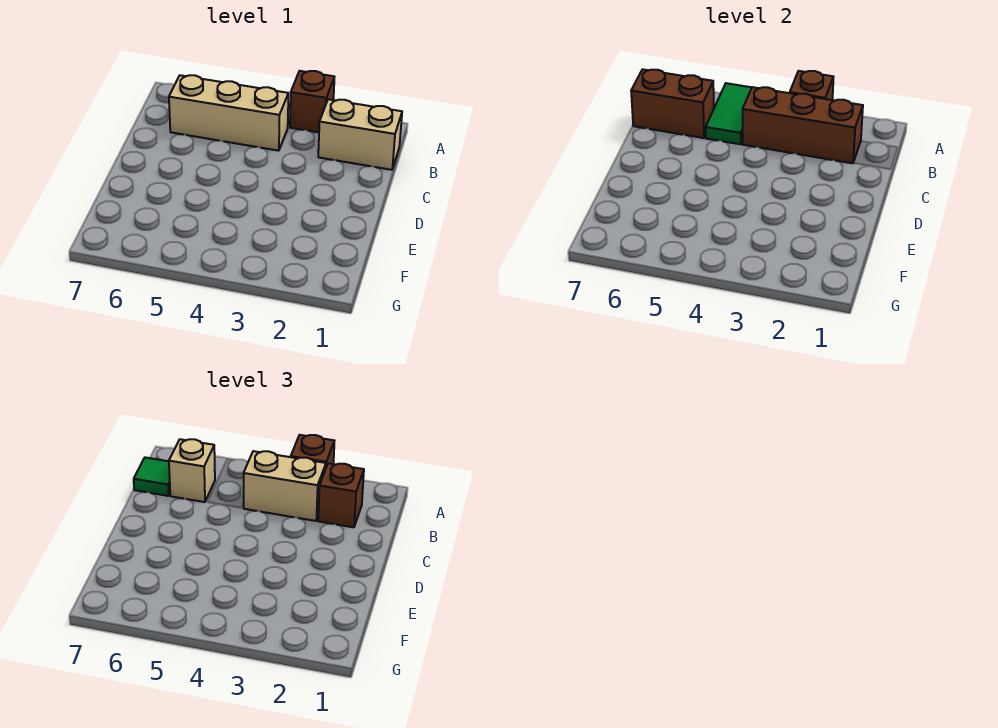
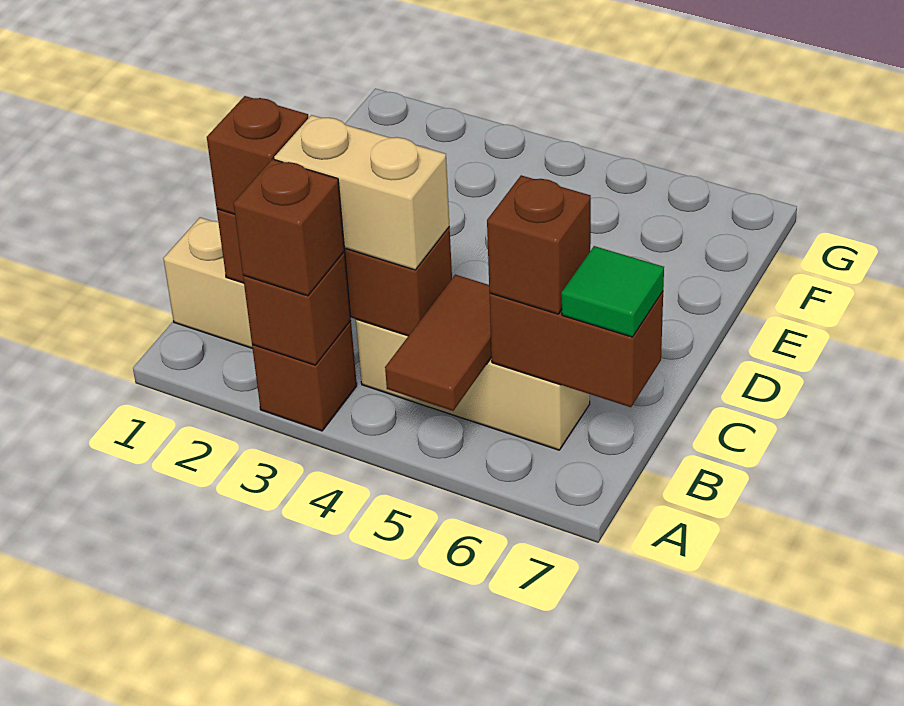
green 1x2 tile [706,83,752,144] -> brown 1x2 tile [385,275,492,411]
tan 1x1 brick [169,439,215,502] -> brown 1x1 brick [487,175,591,314]

